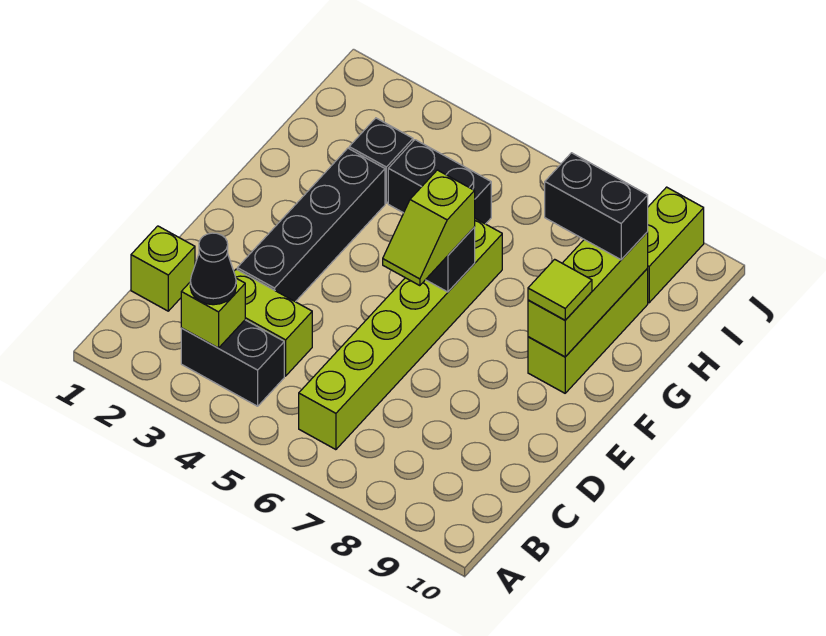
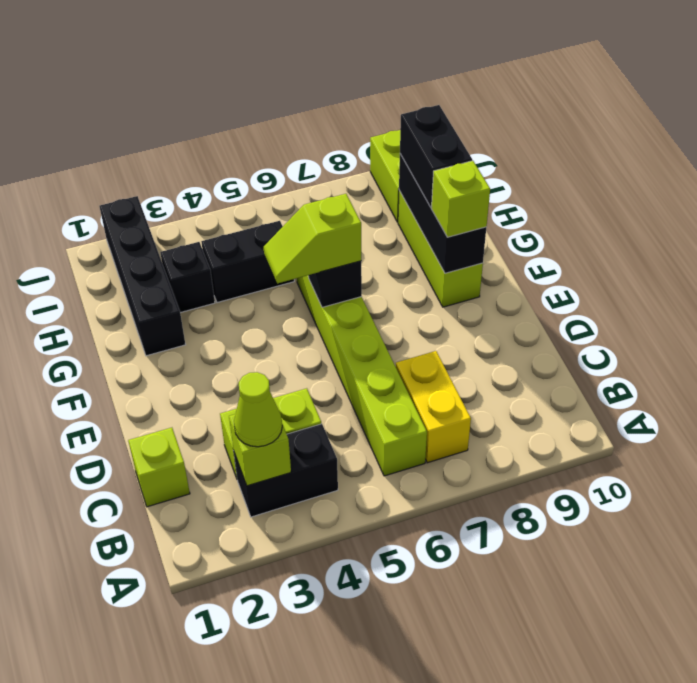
black 1x1 cone [190,233,236,305] -> lime 1x1 cone [234,372,282,447]
none -> yellow 1x2 brick [396,351,471,463]
black 1x4 brick [237,148,385,302] -> black 1x4 brick moved to [99,196,186,356]
lime 1x2 slope [383,170,475,286] -> lime 1x2 slope turned to [264,194,361,283]
lime 1x3 brick [528,232,648,357] -> black 1x3 brick [399,154,486,273]
lime 1x1 tile [528,259,592,320] -> lime 1x1 brick [431,161,490,237]
black 1x2 brick [545,153,648,260] -> black 1x2 brick turned to [400,105,472,207]

